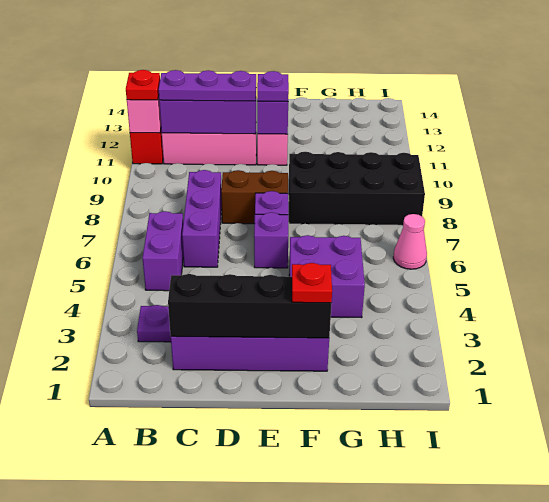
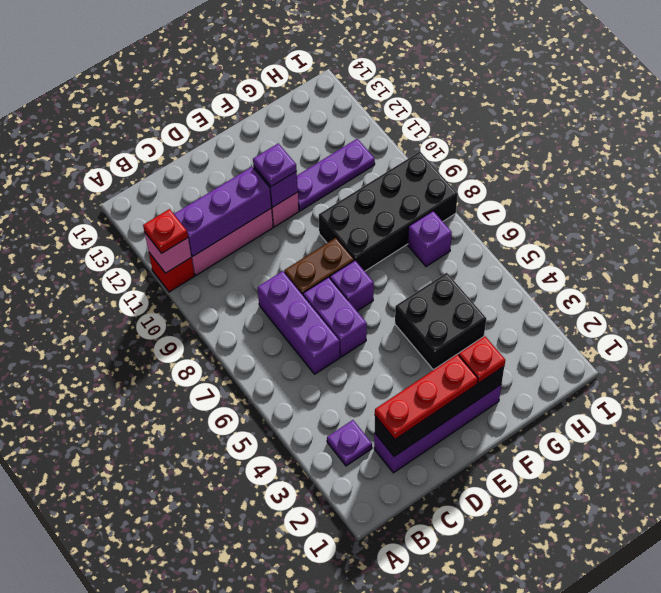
purple 1x2 brick [143,211,183,291] -> purple 1x2 brick moved to [303,277,367,357]
purple 1x3 plate [159,70,256,101] -> purple 1x3 plate moved to [297,139,375,211]
none -> red 1x3 plate [375,354,478,439]
purple 1x1 brick [254,212,288,268] -> purple 1x1 brick moved to [408,211,452,267]
purple 2x2 brick [289,235,365,318] -> black 2x2 brick [395,273,486,370]
pink 1x1 cone [393,214,427,269] -> none

